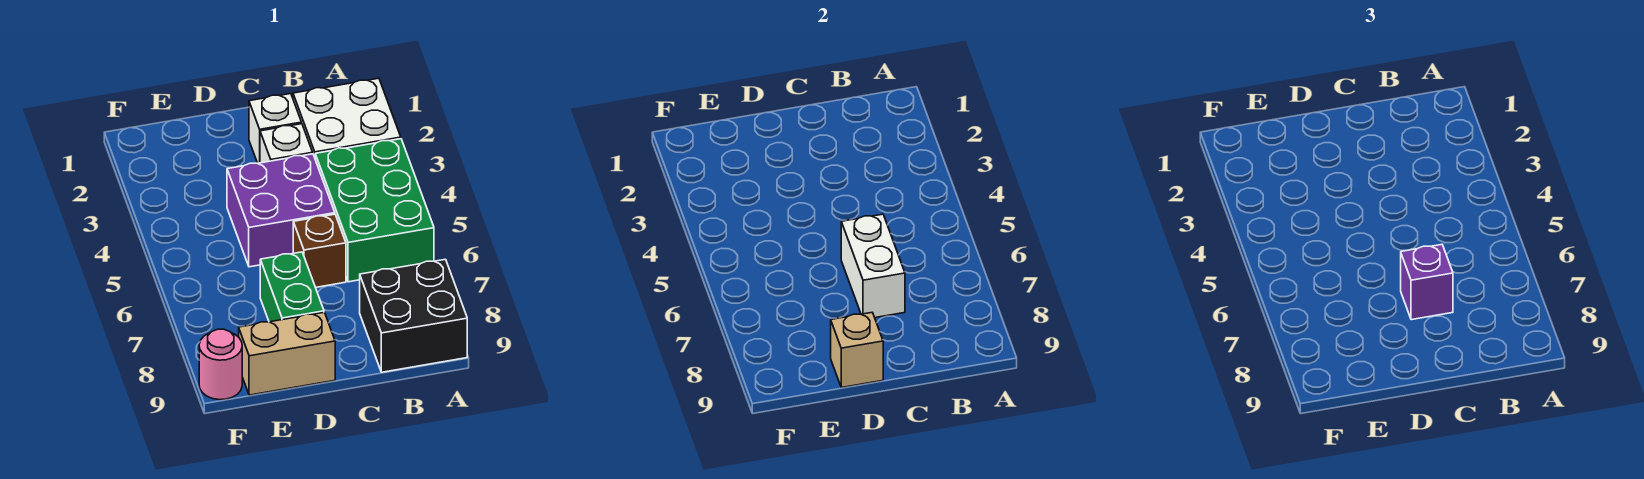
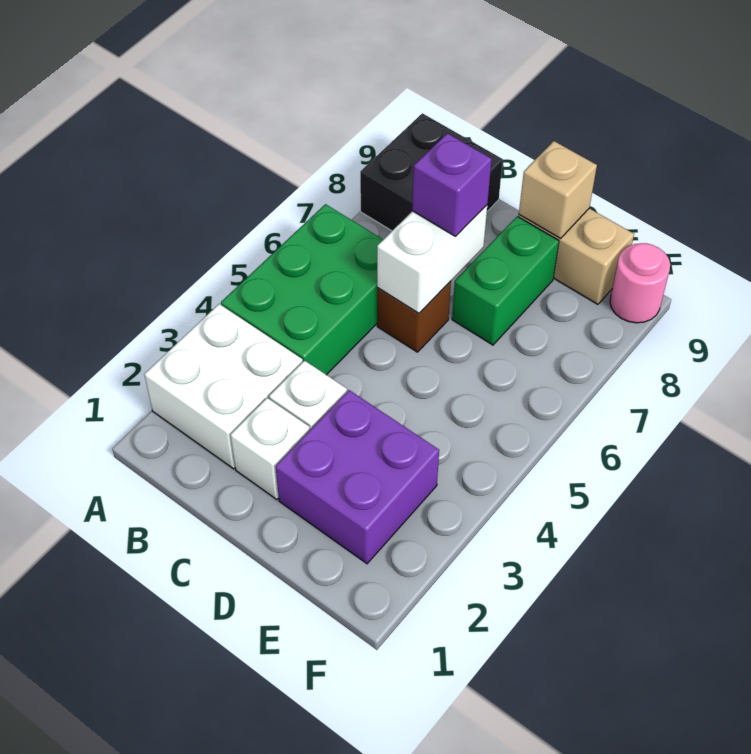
purple 2x2 brick [227,154,335,267] -> purple 2x2 brick moved to [275,390,439,564]

